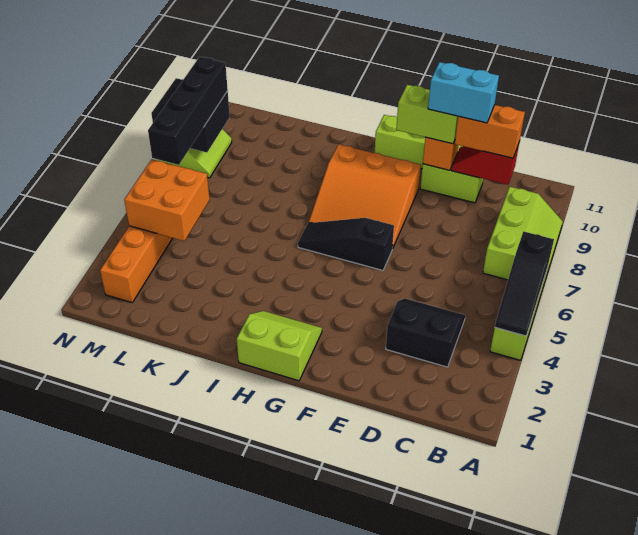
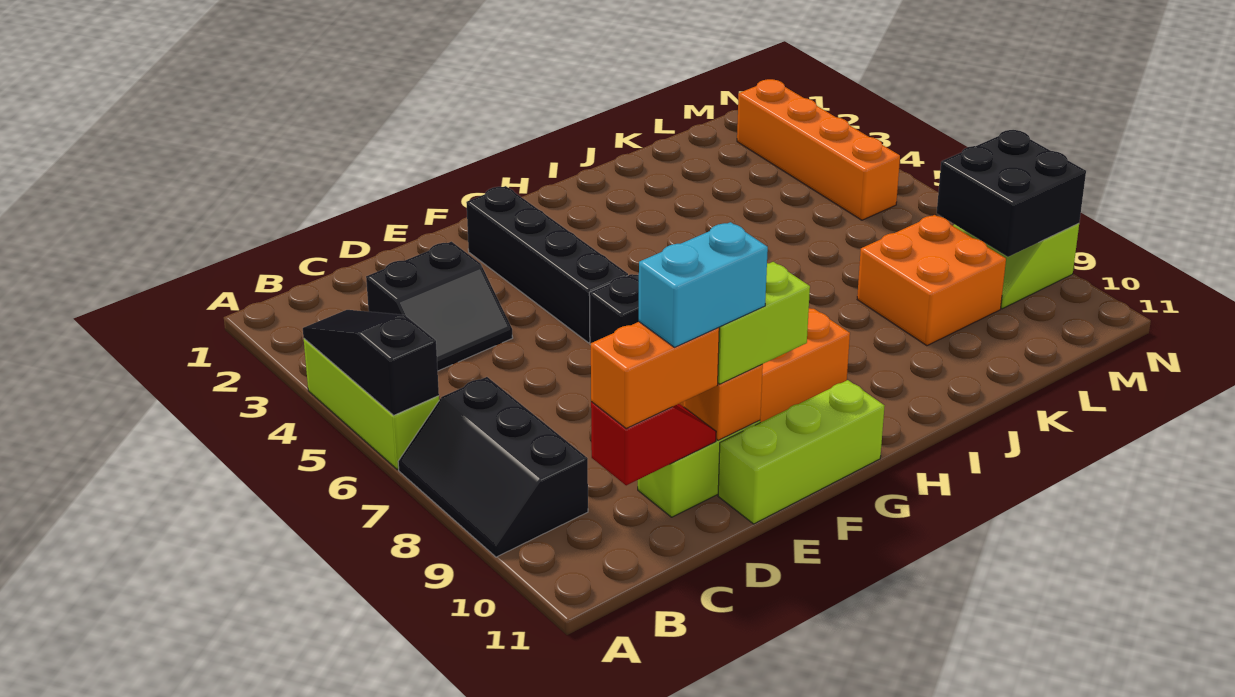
lime 2x3 slope [483,187,563,286] -> black 2x3 slope [398,377,588,557]
lime 2x2 slope [237,311,322,381] -> none
orange 2x2 brick [124,159,210,241] -> orange 2x2 brick moved to [857,215,1006,346]
black 1x4 brick [148,57,228,165] -> black 1x4 brick moved to [466,186,628,343]

